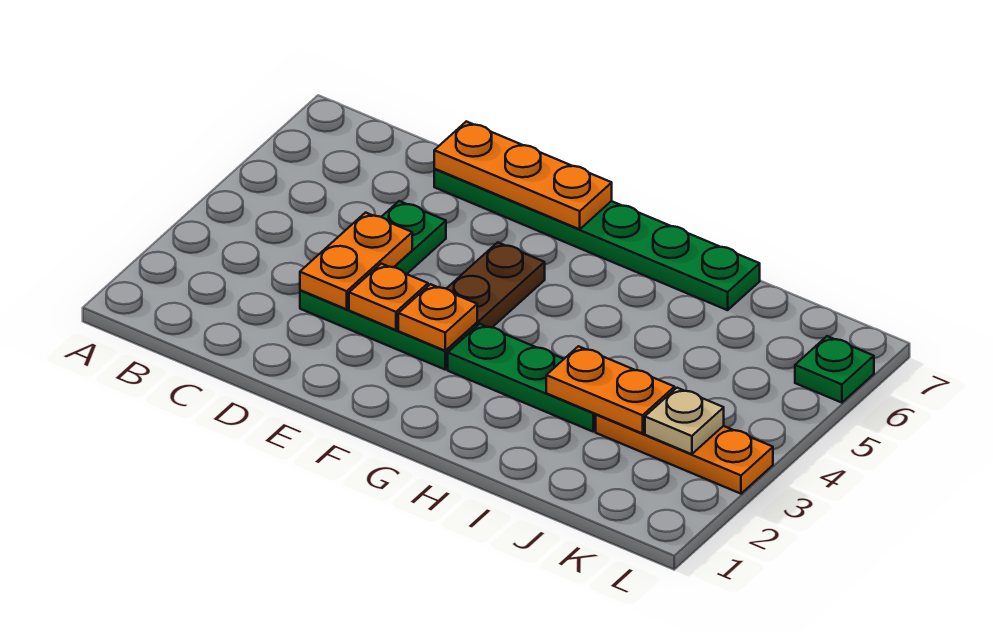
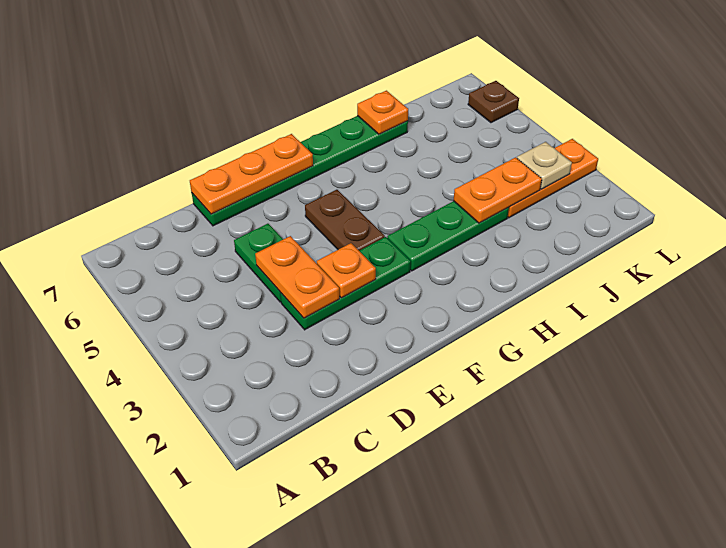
orange 1x1 plate [398,284,477,351] -> orange 1x1 plate moved to [357,91,408,134]
green 1x1 plate [795,336,874,403] -> brown 1x1 plate [468,81,519,123]

